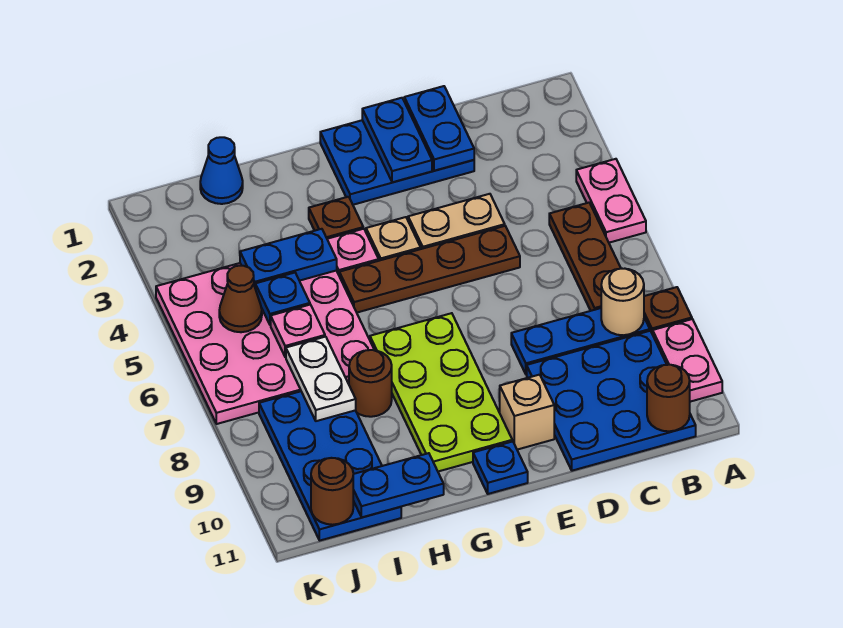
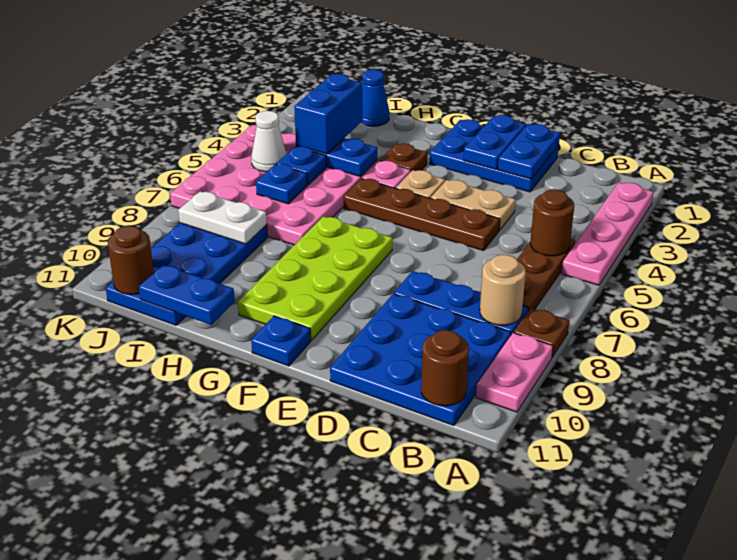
pink 1x2 plate [576,159,646,243] -> pink 1x4 plate [562,182,653,285]
tan 1x1 brick [500,375,554,450] -> none
brown 1x1 round brick [349,350,392,417] -> brown 1x1 round brick moved to [530,189,574,256]
none -> blue 1x2 brick [294,74,362,154]
pink 1x1 plate [271,305,325,357] -> blue 1x1 plate [256,164,307,204]
white 1x2 plate [286,337,356,421] -> white 1x2 plate turned to [178,191,267,244]
brown 1x1 cone [219,266,262,332] -> white 1x1 cone [251,111,287,172]

